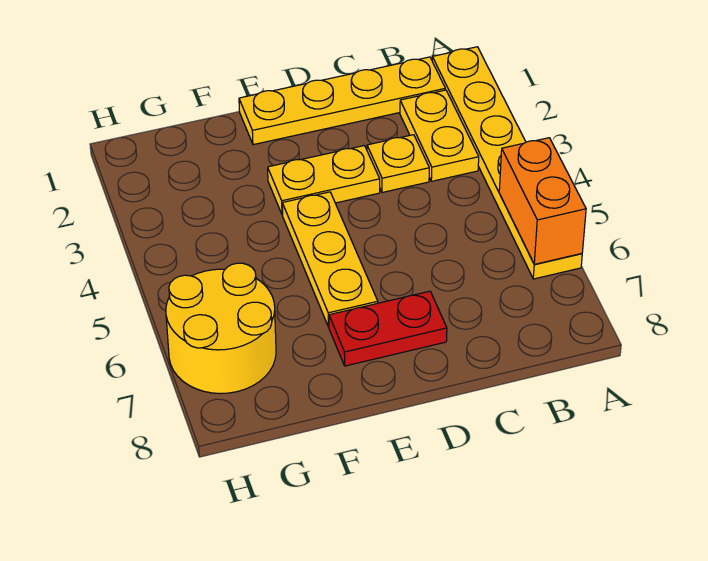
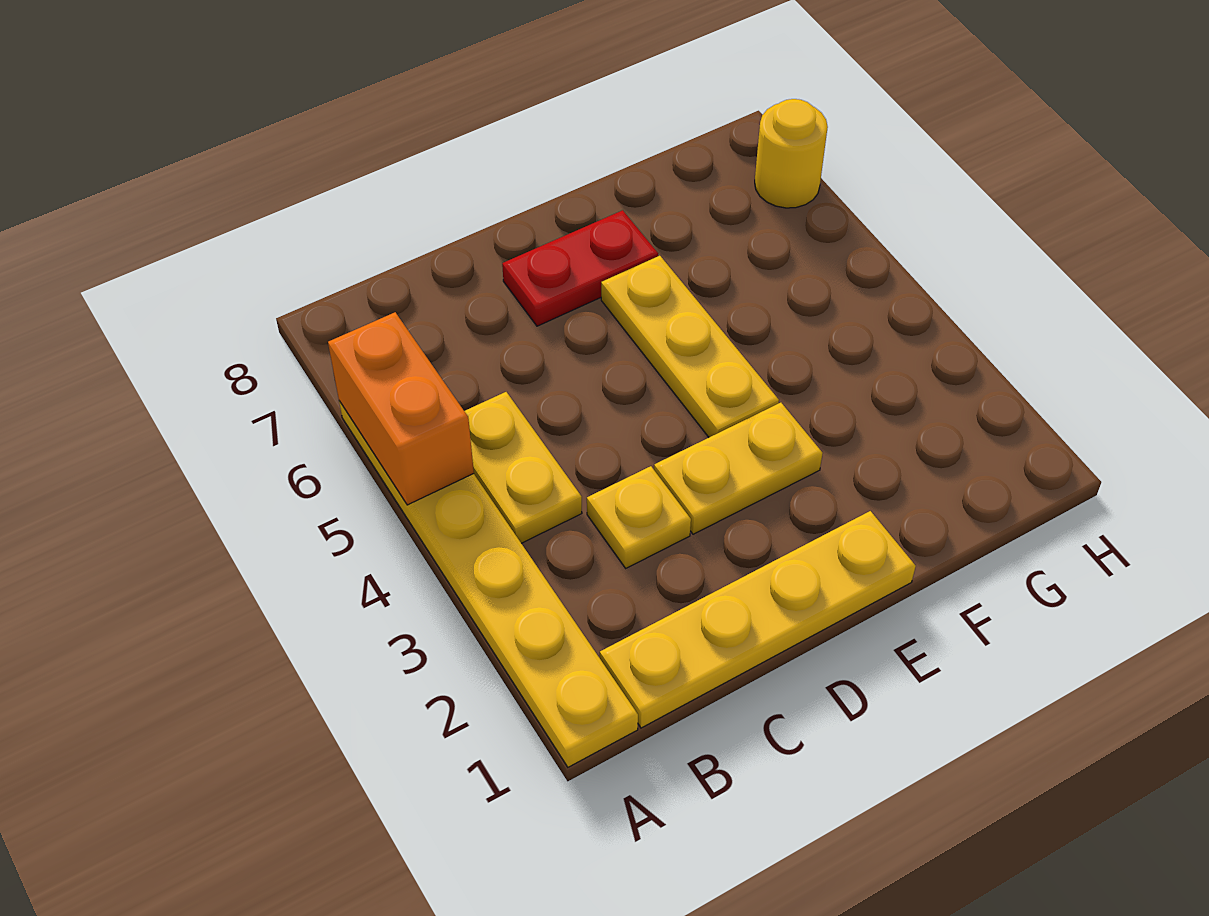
yellow 1x2 plate [400,90,479,181] -> yellow 1x2 plate moved to [465,392,582,543]
yellow 2x2 round brick [166,263,276,394] -> yellow 1x1 round brick [755,99,828,208]

